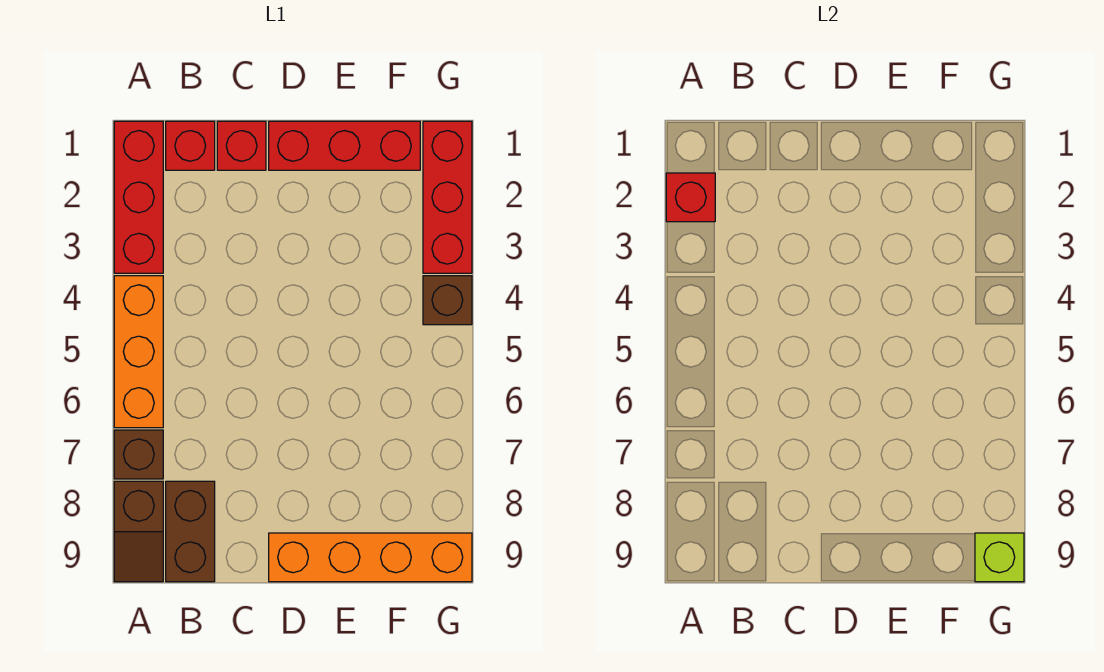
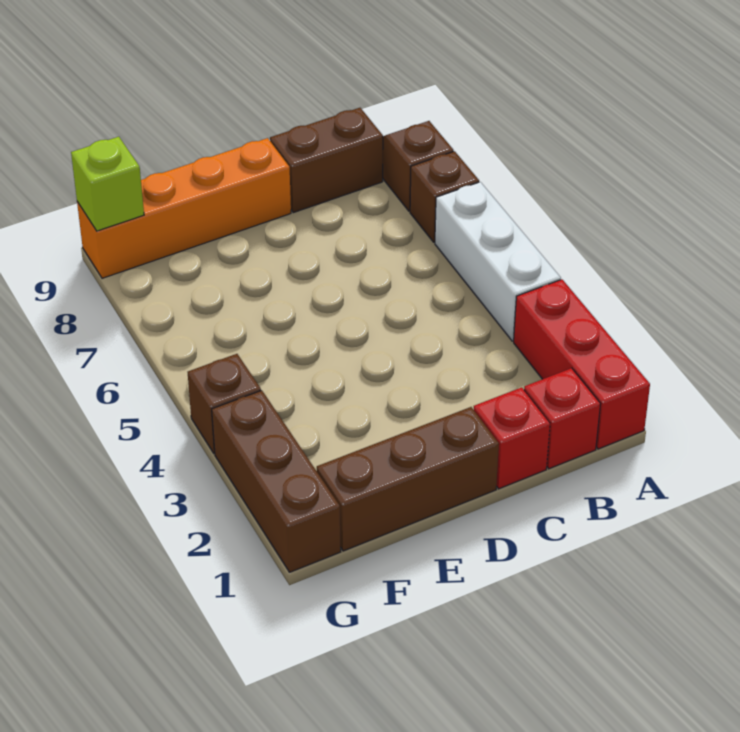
red 1x1 brick [666,173,715,222] -> none
orange 1x3 brick [114,276,163,428] -> white 1x3 brick [435,182,561,341]
brown 1x2 brick [166,481,215,582] -> brown 1x2 brick turned to [270,108,383,213]
red 1x3 brick [269,121,420,170] -> brown 1x3 brick [317,407,499,551]
red 1x3 brick [423,121,472,273] -> brown 1x3 brick [212,390,341,572]

